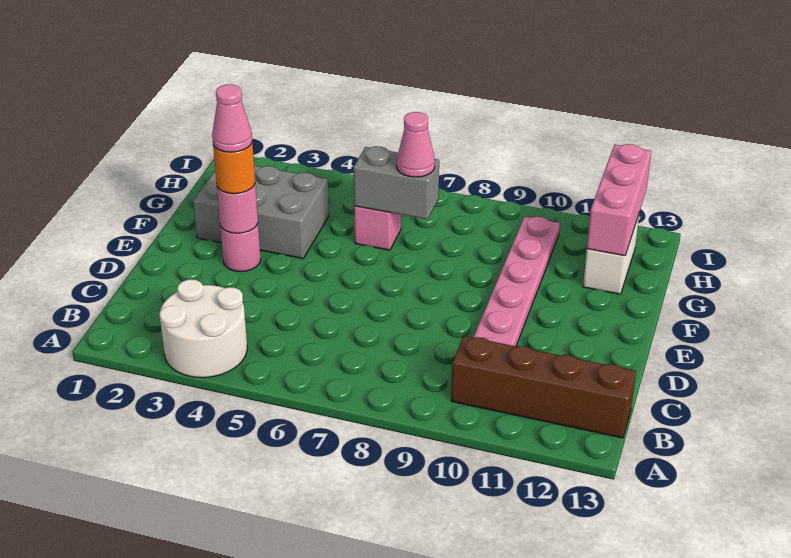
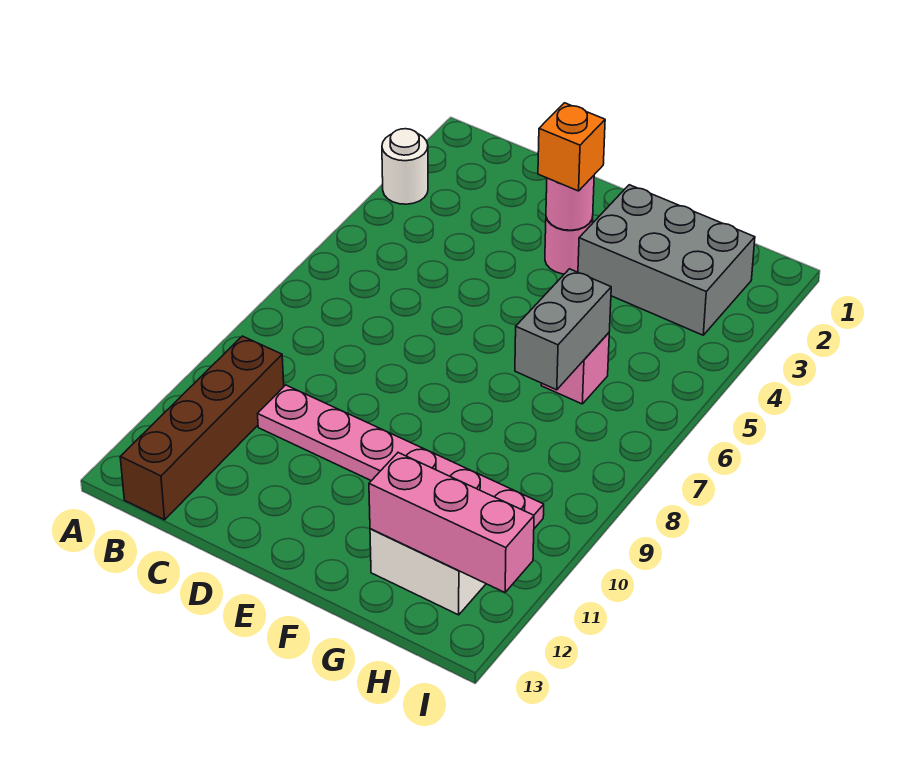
white 2x2 round brick [159,279,247,378] -> white 1x1 round brick [382,129,428,204]
orange 1x1 round brick [213,143,255,194] -> orange 1x1 brick [538,103,605,191]
pink 1x1 cone [212,85,252,152] -> none
grey 2x3 brick [193,166,329,259] -> grey 2x3 brick turned to [578,185,755,335]
pink 1x1 cone [397,112,435,177] -> none

